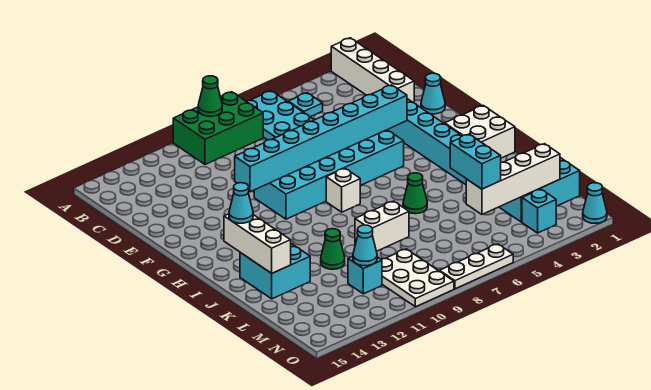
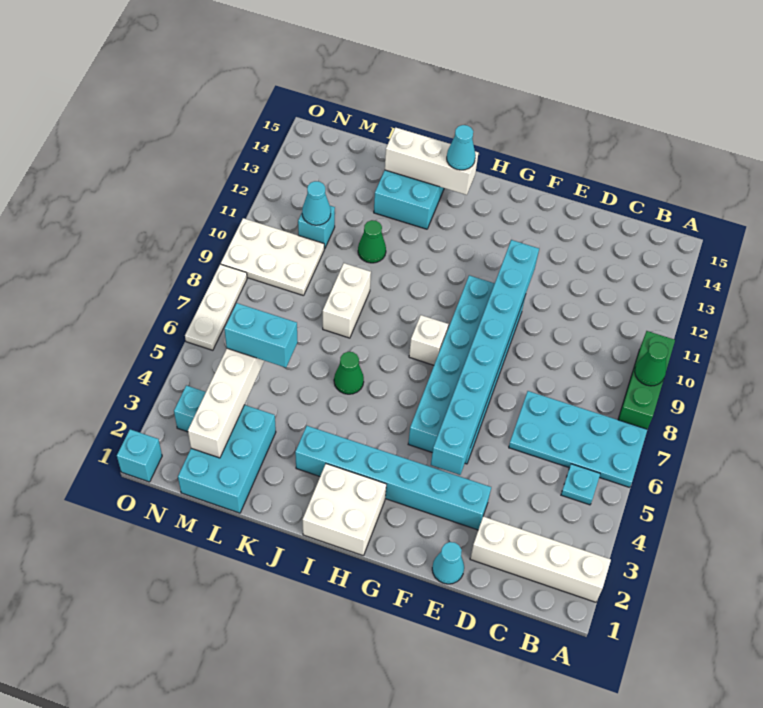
green 2x3 brick [173,92,263,164] -> green 1x3 brick [618,331,675,429]
cyan 1x1 cone [583,183,607,223] -> cyan 1x1 brick [117,429,162,482]

